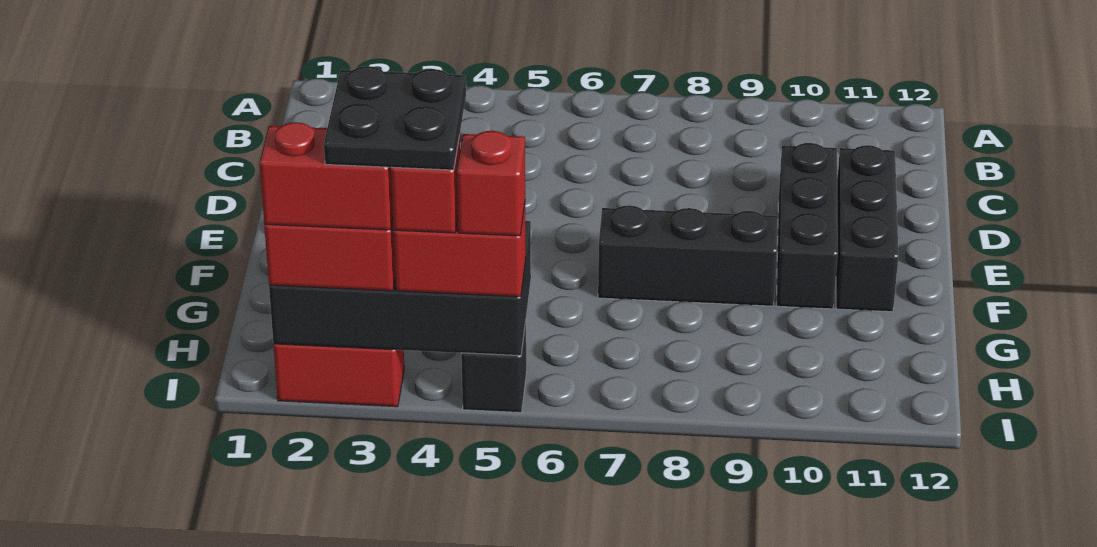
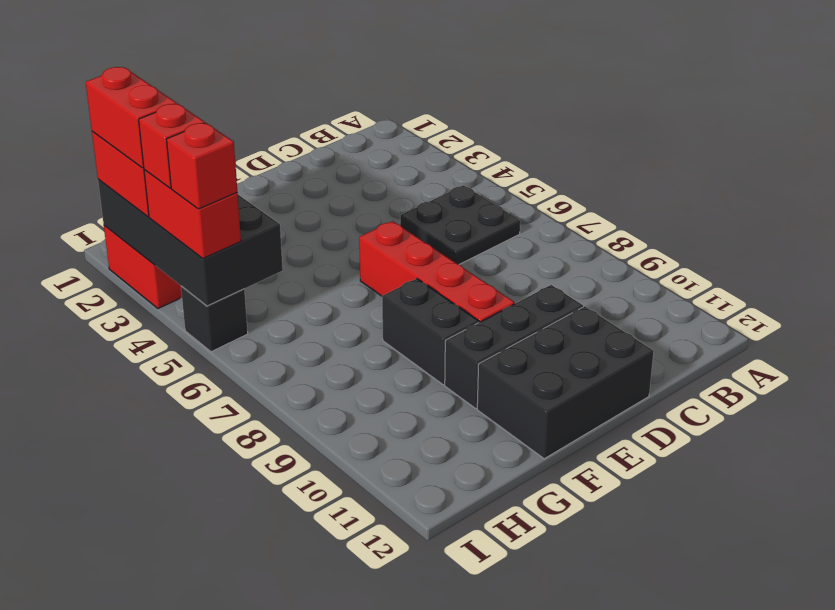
black 1x3 brick [836,145,898,312] -> black 2x3 brick [477,306,654,459]
none -> red 1x4 brick [359,221,515,322]
black 1x3 brick [598,205,778,306] -> black 1x2 brick [382,279,479,385]
black 2x2 plate [324,66,466,170] -> black 2x2 plate moved to [400,185,520,265]

